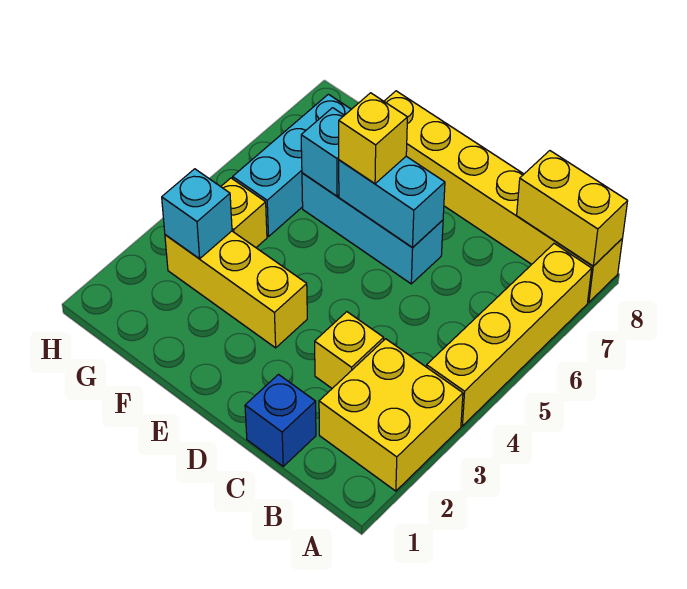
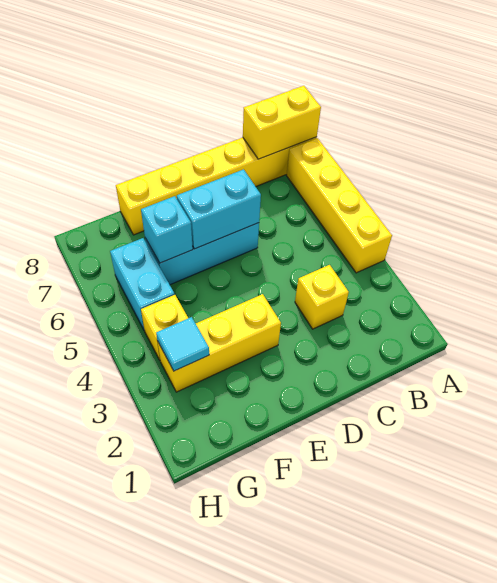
yellow 2x2 brick [319,339,463,491] -> none
blue 1x1 brick [245,375,316,466] -> none
yellow 1x1 brick [339,93,407,184] -> none
cyan 1x1 brick [162,169,232,259] -> cyan 1x1 tile [156,317,209,371]
cyan 1x3 brick [233,94,351,237] -> cyan 1x2 brick [110,238,175,331]

